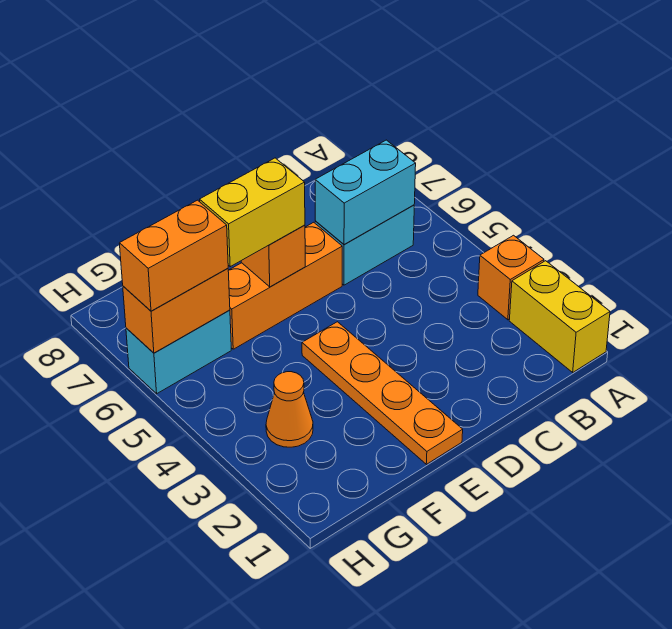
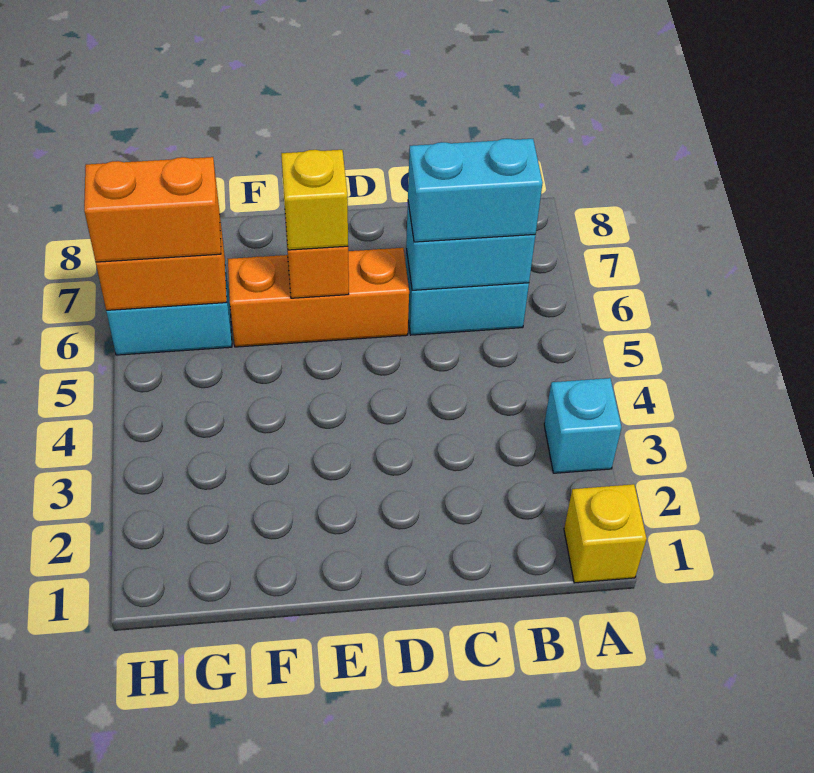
yellow 1x2 brick [509,261,610,372] -> yellow 1x1 brick [564,484,647,583]
orange 1x1 brick [478,235,544,320] -> cyan 1x1 brick [544,378,621,473]
none -> cyan 1x2 brick [408,139,543,242]
orange 1x4 plate [302,322,463,464] -> none
yellow 1x2 brick [200,158,305,267] -> yellow 1x1 brick [281,150,348,250]
orange 1x1 cone [266,372,313,447] -> none

